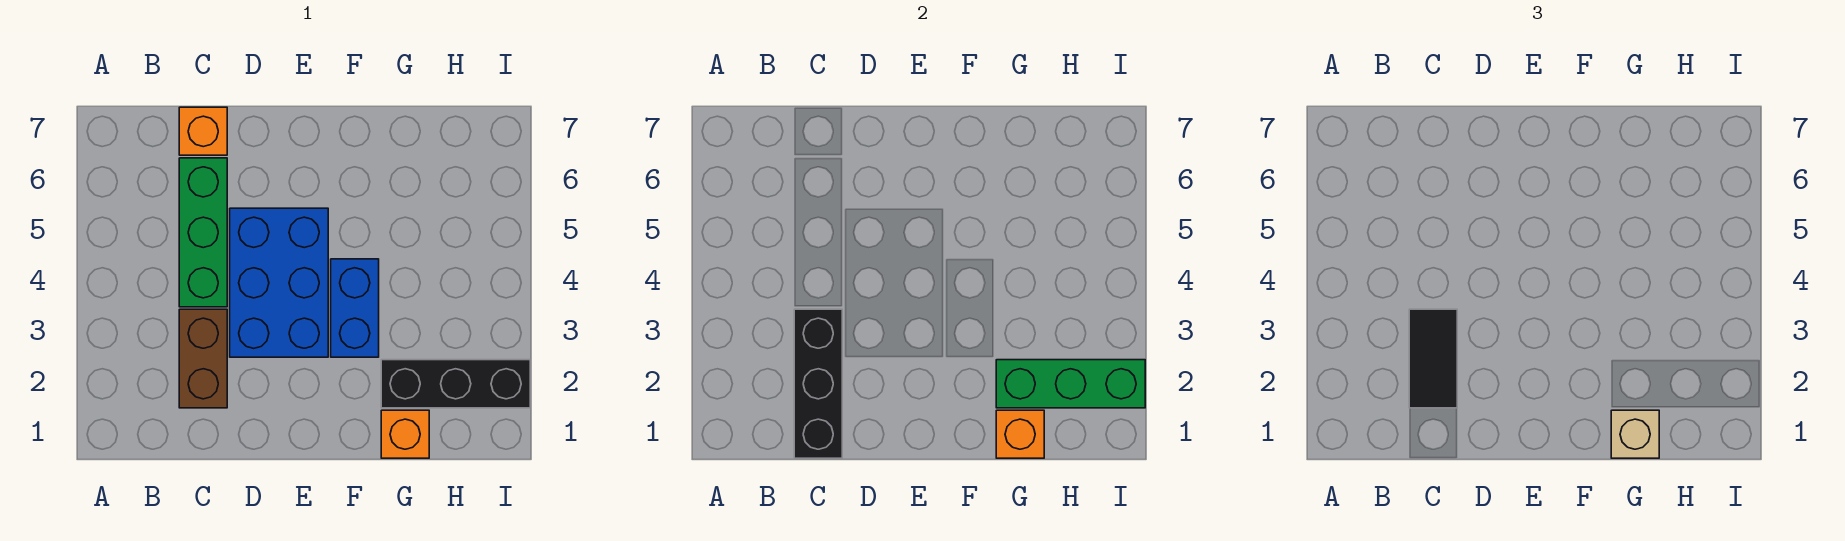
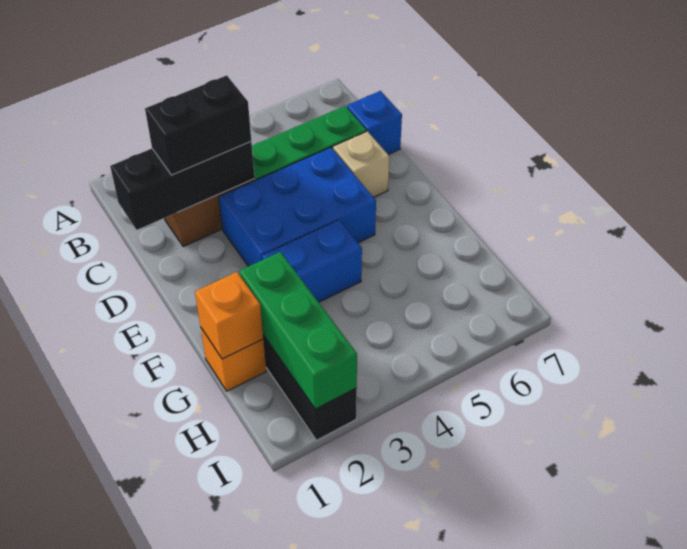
black 1x2 tile [1409,309,1457,408] -> black 1x2 brick [145,75,251,175]
orange 1x1 brick [179,107,227,155] -> blue 1x1 brick [347,91,402,155]
tan 1x1 brick [1611,410,1659,458] -> tan 1x1 brick moved to [333,131,389,197]

